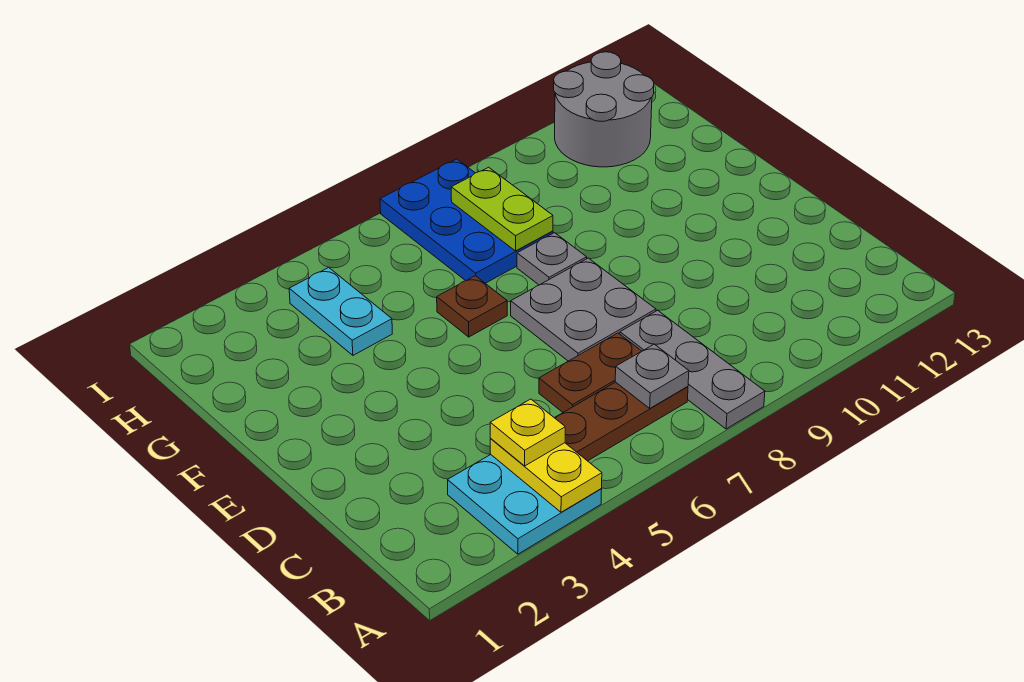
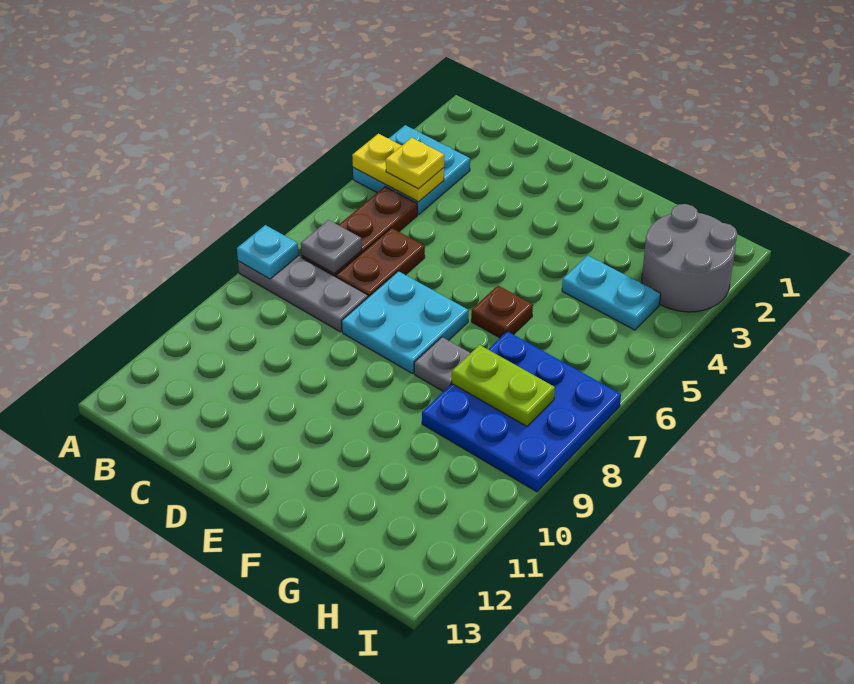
none -> cyan 1x1 plate [237,225,298,279]
grey 2x2 plate [511,258,656,361] -> cyan 2x2 plate [342,271,468,374]
blue 2x3 plate [380,159,553,283] -> blue 3x3 plate [422,331,621,492]
grey 2x2 round brick [554,52,654,167] -> grey 2x2 round brick moved to [642,204,737,312]

